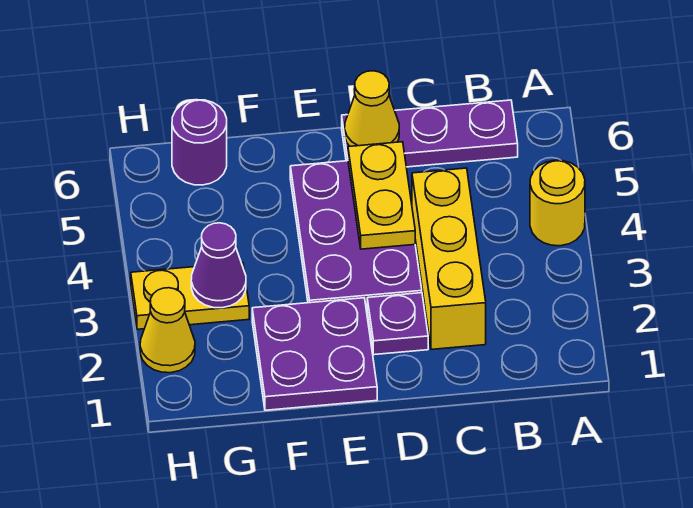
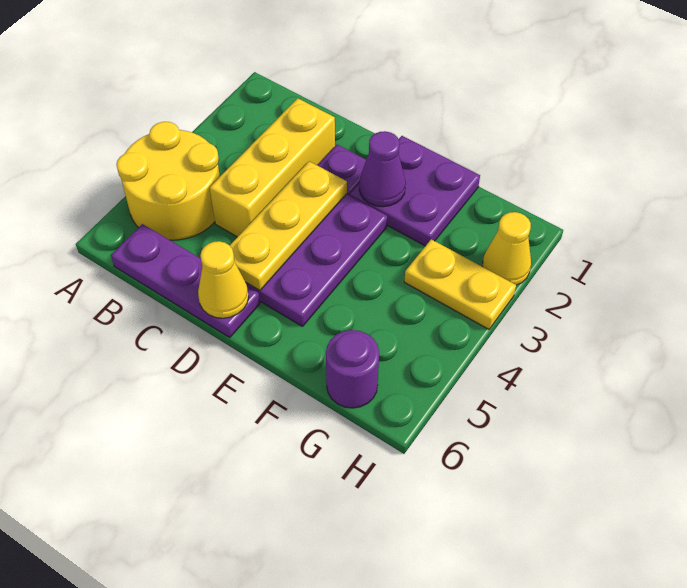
yellow 1x1 round brick [530,160,585,246] -> yellow 2x2 round brick [116,122,220,240]
yellow 1x2 plate [348,142,415,249] -> yellow 1x3 plate [230,161,347,291]
purple 1x1 cone [191,223,246,308] -> purple 1x1 cone moved to [359,131,406,207]

